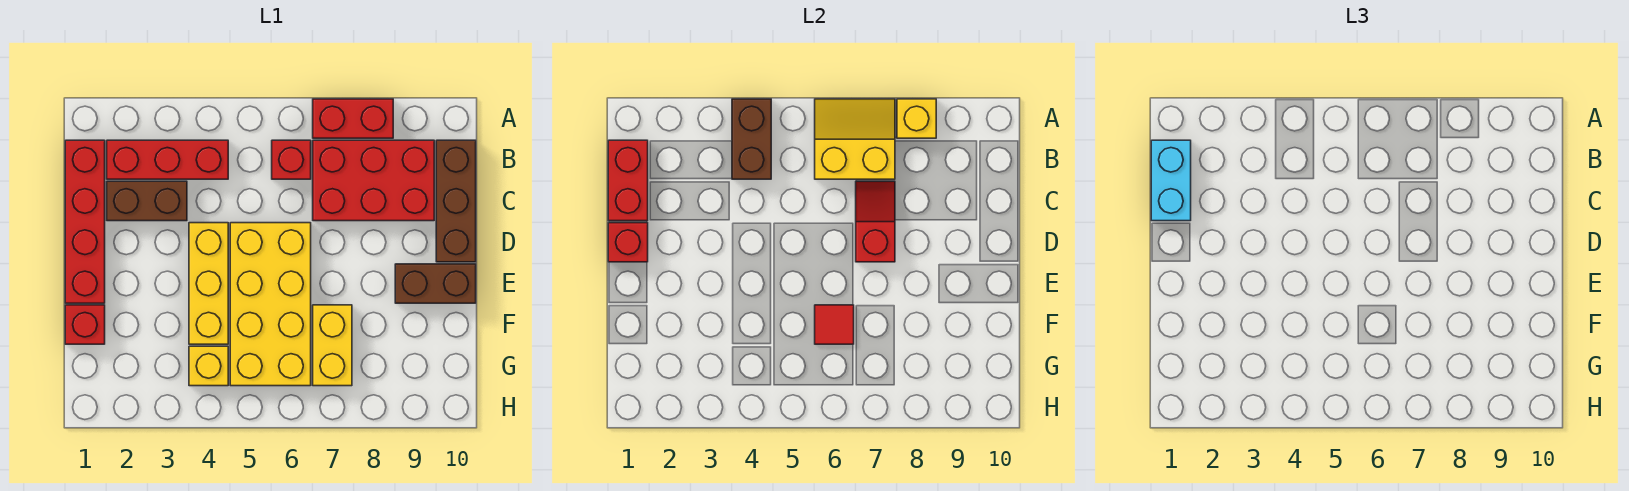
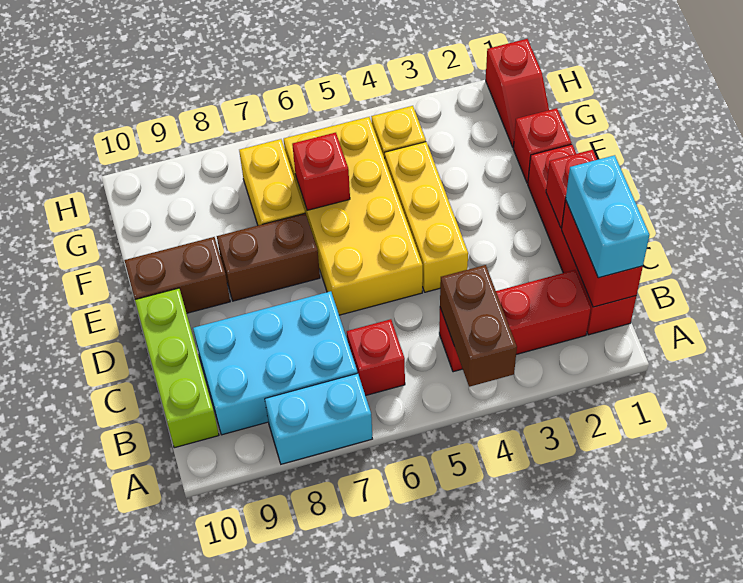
yellow 2x2 slope [815,99,895,179] -> none
red 1x2 brick [313,99,393,138] -> cyan 1x2 brick [265,373,372,464]
yellow 1x1 brick [897,99,936,138] -> none
red 2x3 brick [313,140,434,221] -> cyan 2x3 brick [193,291,357,435]
brown 1x3 brick [436,140,476,262] -> lime 1x3 brick [135,288,219,448]
brown 1x2 brick [107,181,187,221] -> brown 1x2 brick moved to [217,213,320,301]
red 1x2 slope [856,181,895,262] -> red 1x2 slope moved to [486,39,549,147]
red 1x1 tile [815,305,854,344] -> red 1x1 brick [292,133,350,210]

